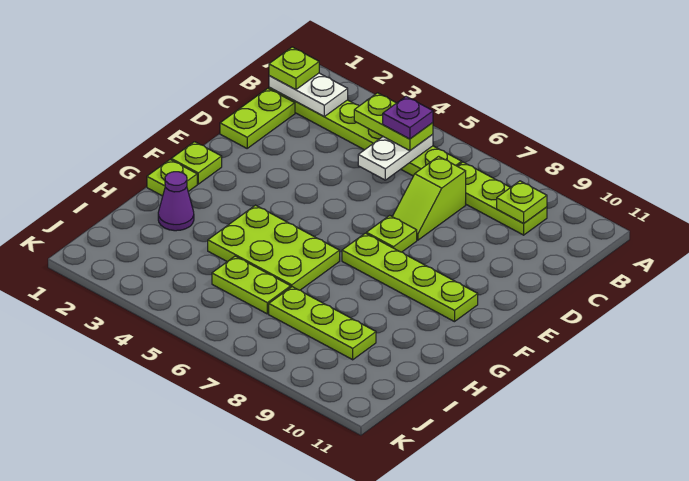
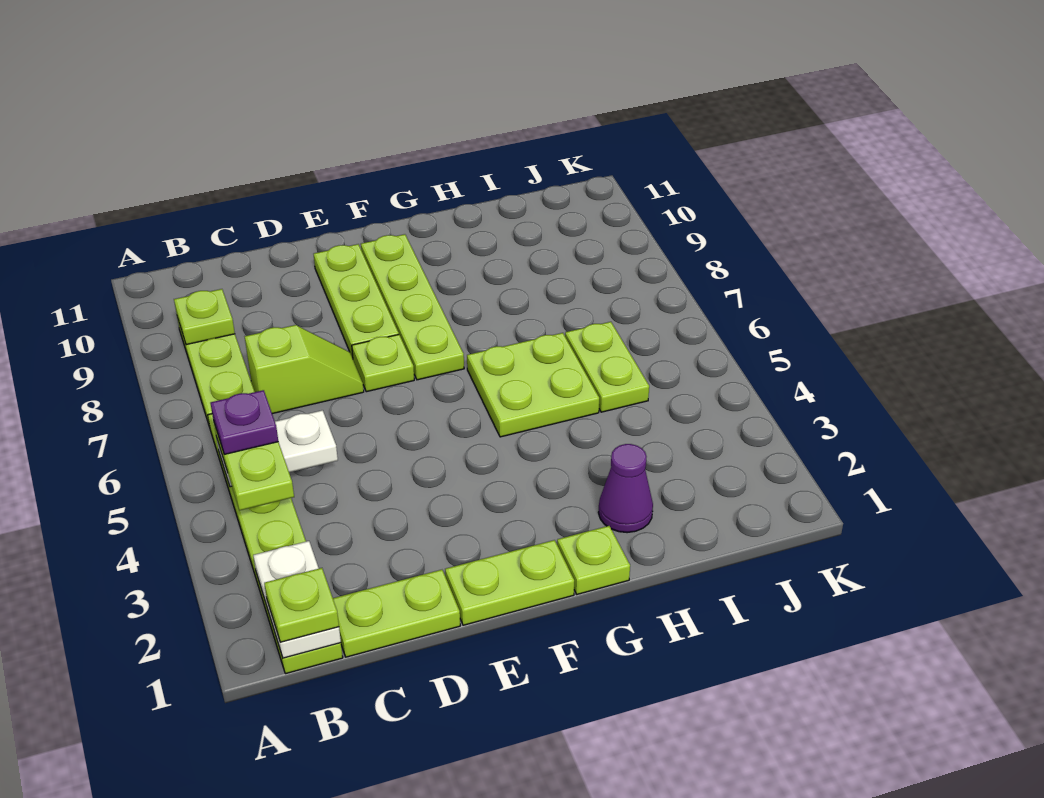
lime 1x1 plate [171,142,222,184] -> lime 1x2 plate [445,540,574,625]
lime 2x3 plate [208,205,340,290] -> lime 2x2 plate [467,333,599,437]
lime 1x3 plate [269,287,376,360] -> lime 1x3 plate moved to [314,244,399,359]

